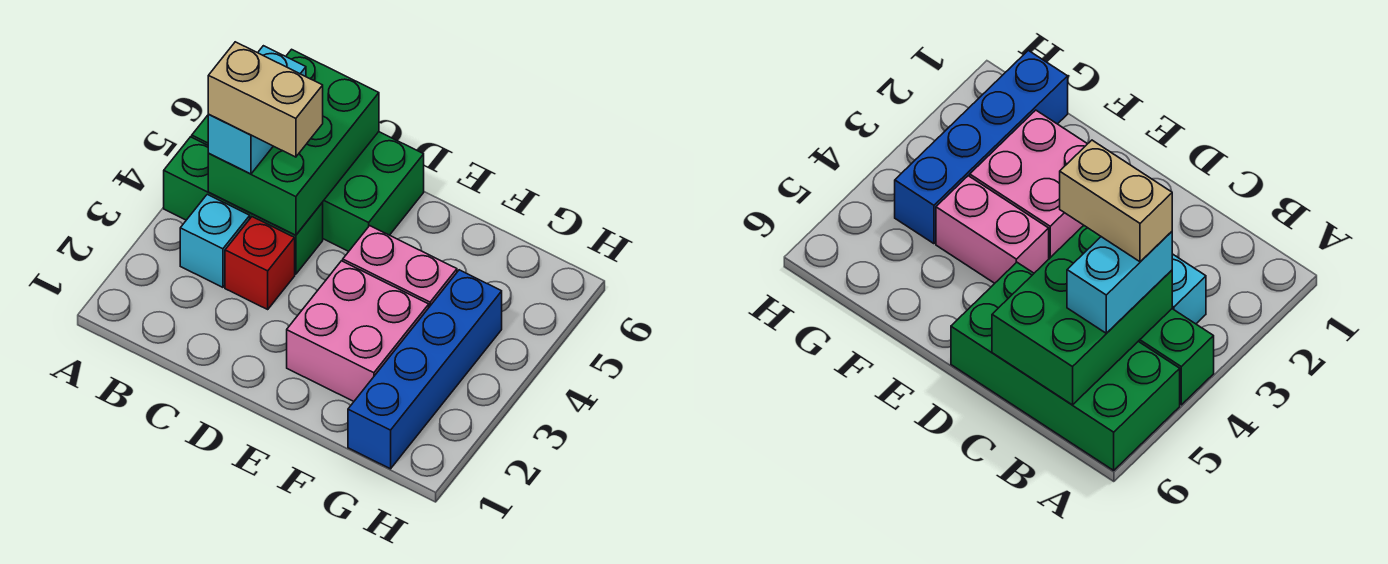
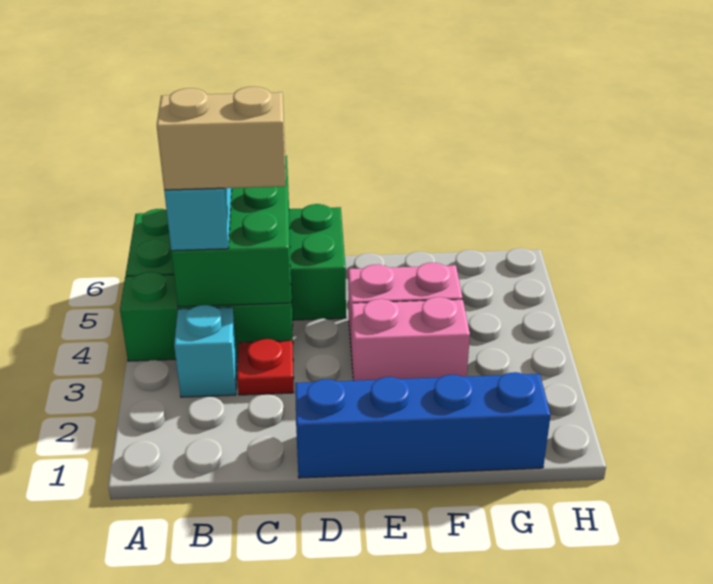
red 1x1 brick [225,217,295,309] -> red 1x1 plate [237,339,294,395]
pink 2x2 brick [287,261,429,401] -> pink 1x2 brick [351,297,470,381]
blue 1x4 brick [348,270,502,469] -> blue 1x4 brick turned to [295,372,551,478]

